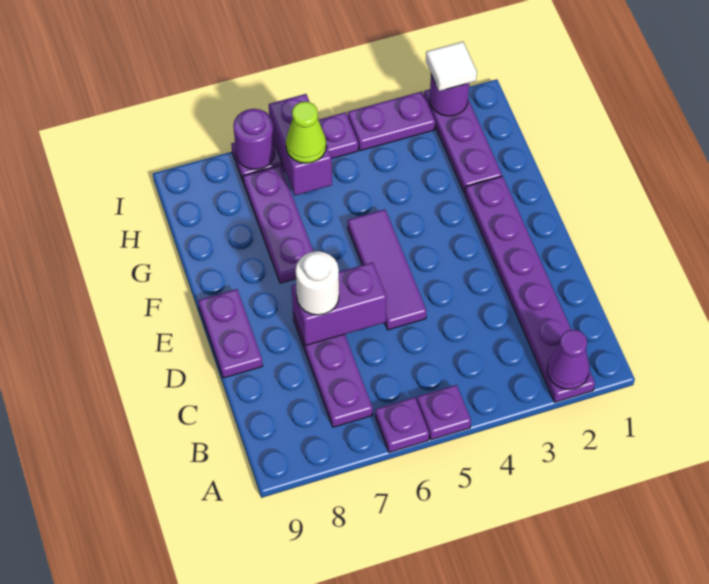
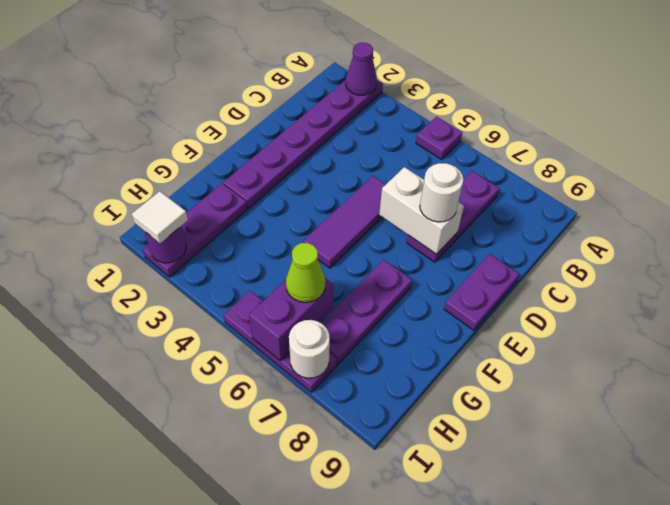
purple 1x1 plate [375,397,429,452] -> none
purple 1x2 brick [292,262,387,346] -> white 1x2 brick [379,167,464,254]
purple 1x2 plate [348,92,435,151] -> none
purple 1x1 round brick [233,109,275,169] -> white 1x1 round brick [289,320,330,378]

